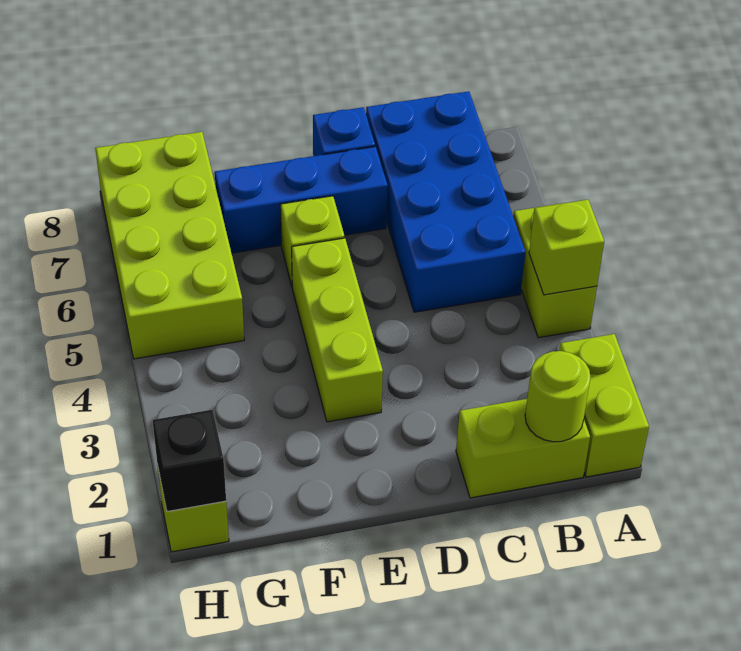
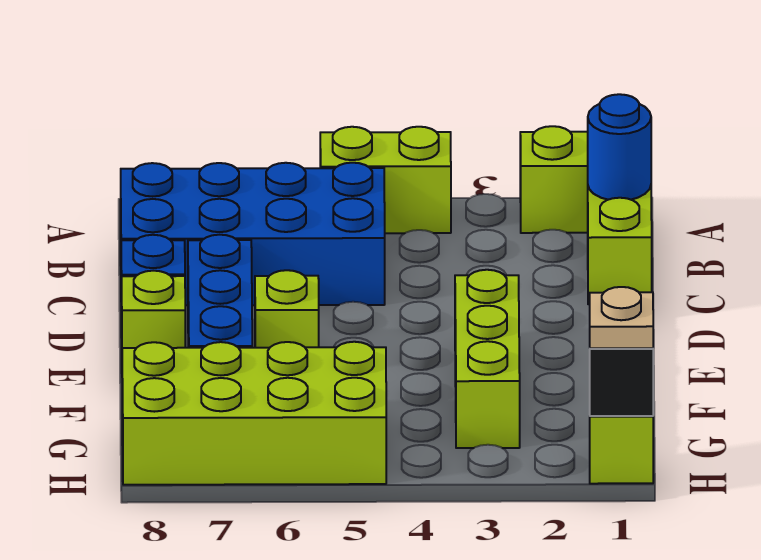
lime 1x1 brick [529,200,604,295] -> lime 1x1 brick moved to [122,271,185,348]
lime 1x1 round brick [525,351,591,442] -> blue 1x1 round brick [588,94,651,200]
lime 1x3 brick [292,238,383,422] -> lime 1x3 brick turned to [455,270,520,448]
none -> tan 1x1 plate [590,287,653,348]

